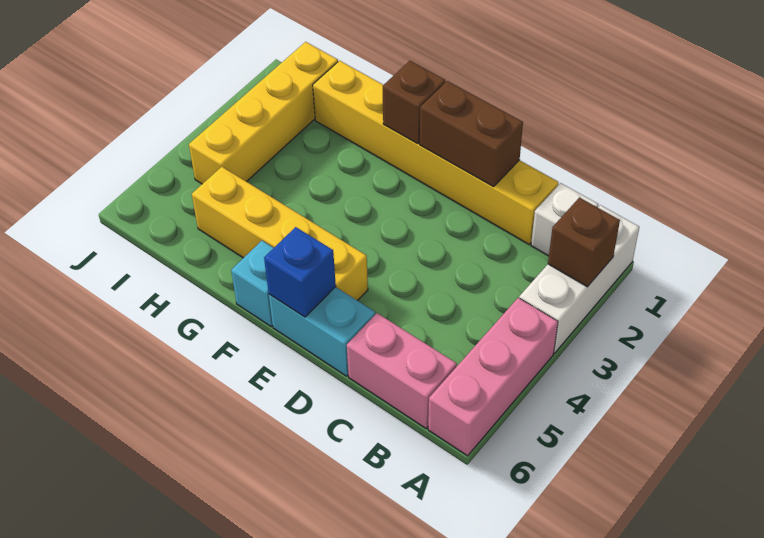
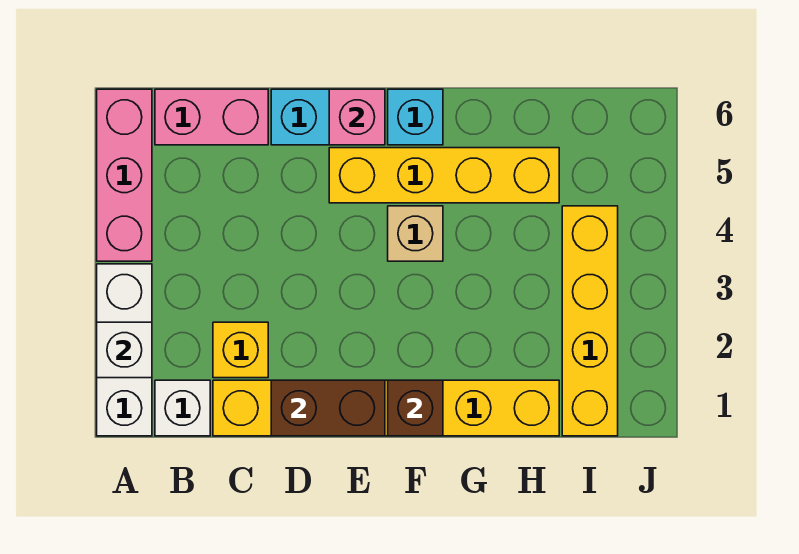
brown 1x1 brick [548,198,620,287] -> white 1x1 brick [97,322,152,378]
none -> yellow 1x1 brick [213,322,268,378]
blue 1x1 brick [264,227,336,317] -> pink 1x1 brick [329,89,385,145]
none -> tan 1x1 brick [388,206,443,261]

